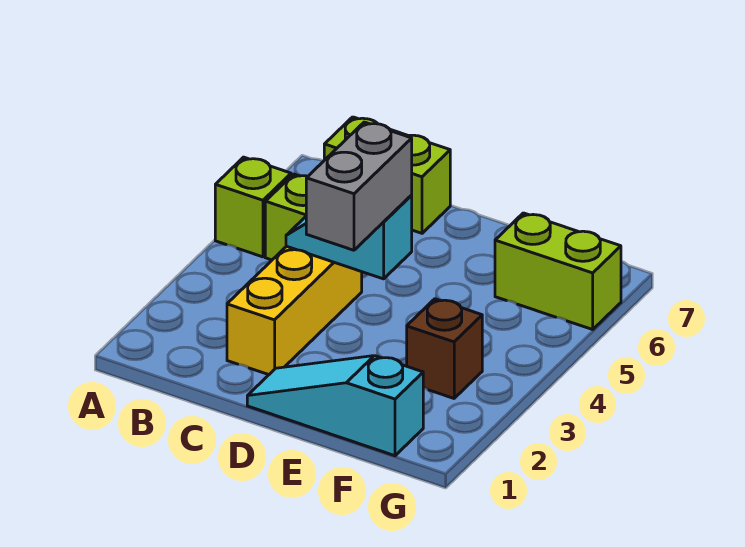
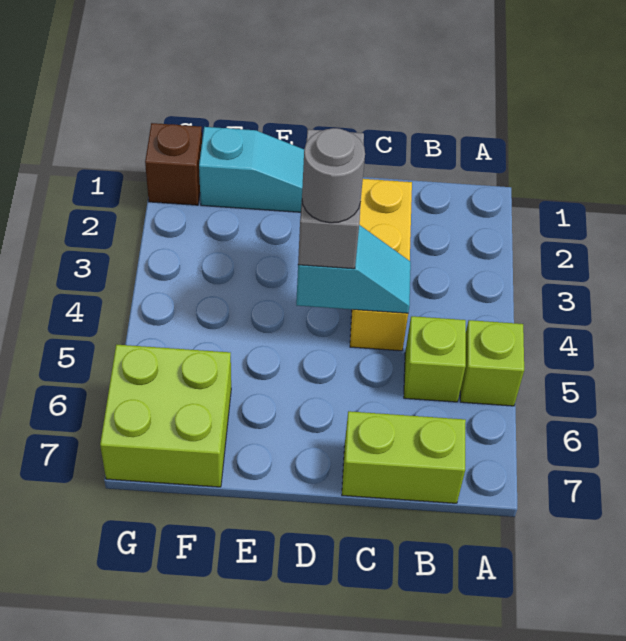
none -> grey 1x1 round brick [302,128,365,223]
brown 1x1 brick [407,299,482,398] -> brown 1x1 brick moved to [145,123,202,205]
lime 1x2 brick [495,213,621,330] -> lime 2x2 brick [100,344,231,487]

